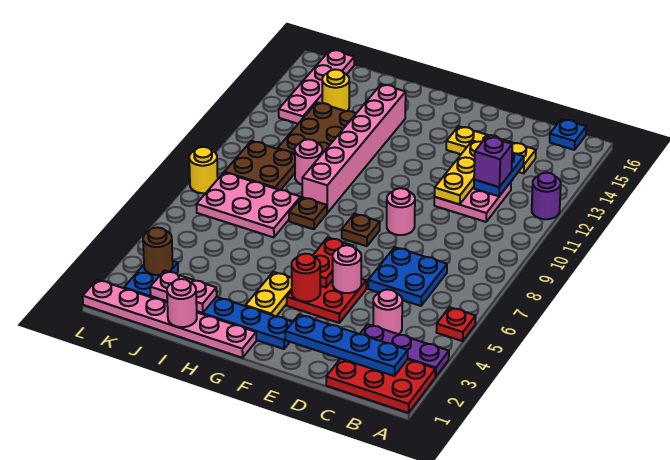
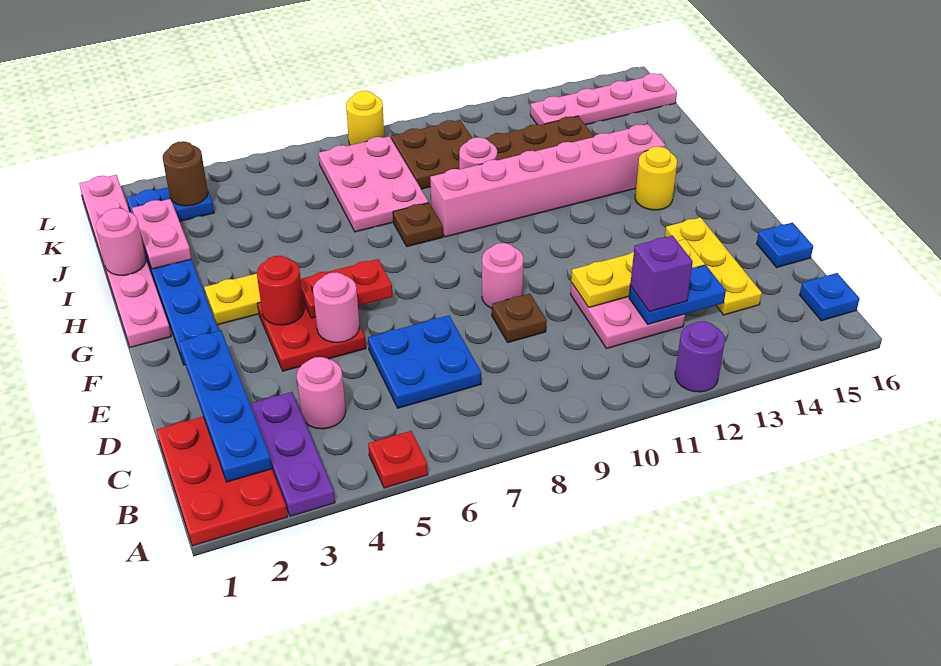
none -> blue 1x1 plate [756,222,813,267]
brown 1x1 plate [342,214,380,246] -> brown 1x1 plate moved to [492,294,547,342]
yellow 1x1 round brick [322,69,349,111] -> yellow 1x1 round brick moved to [635,146,677,210]

